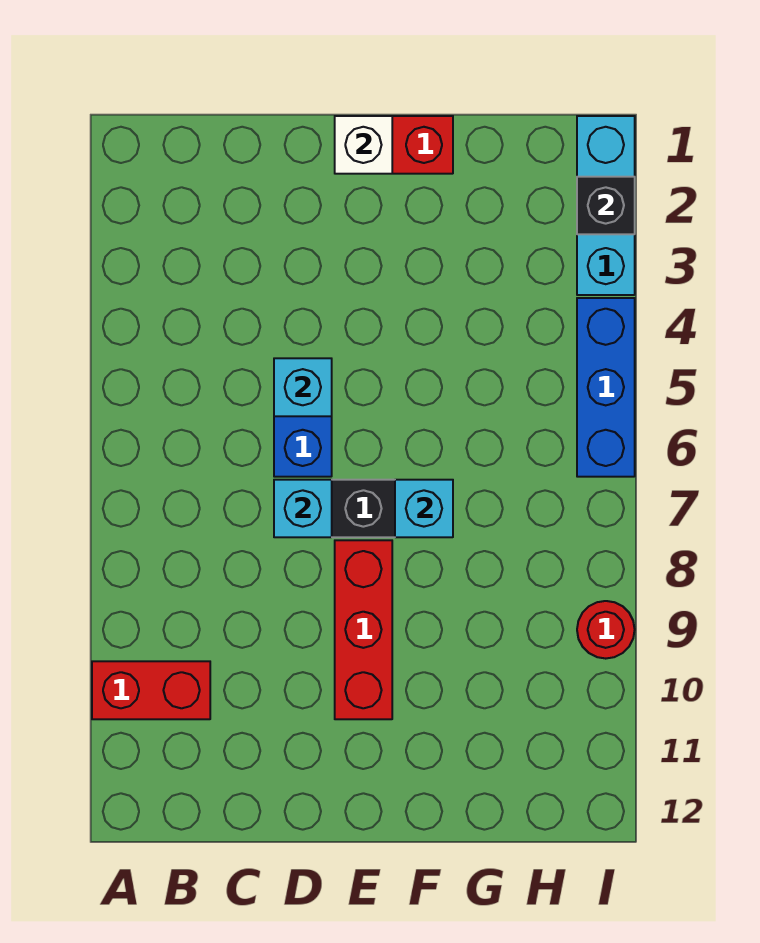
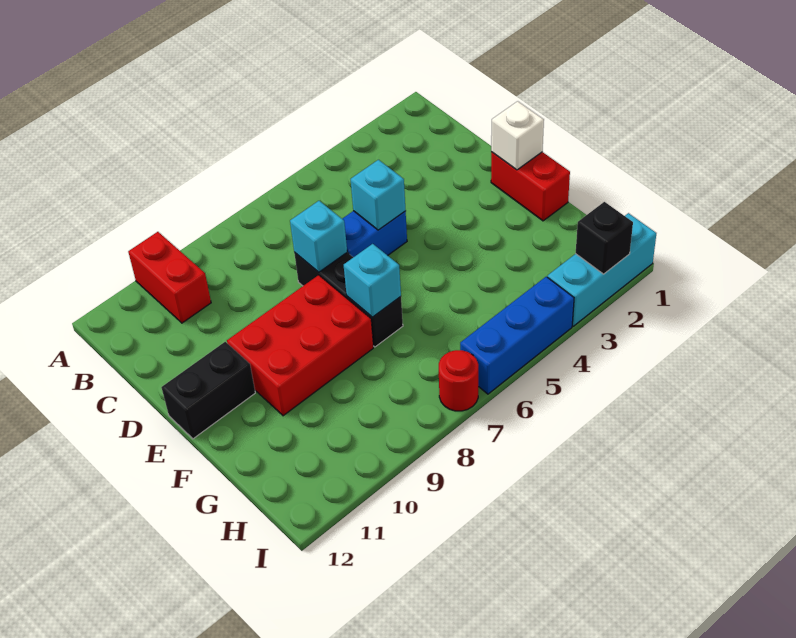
red 1x3 brick [335,540,392,719] -> red 2x3 brick [227,275,373,416]
none -> black 1x2 brick [162,342,255,439]
red 1x1 round brick [577,601,635,659] -> red 1x1 round brick moved to [439,350,478,411]

